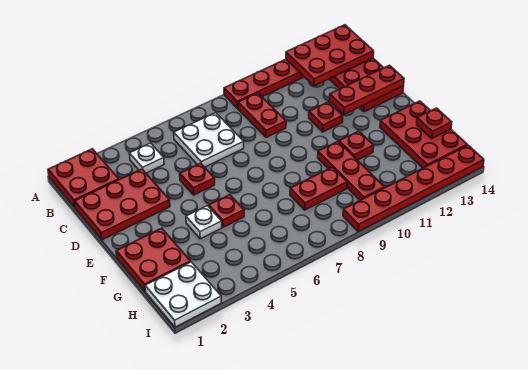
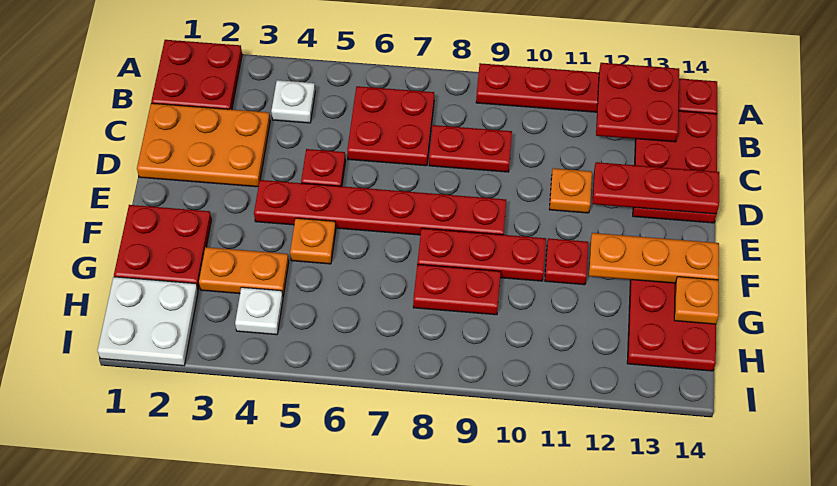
red 2x3 plate [286,25,374,86] -> red 2x2 plate [596,63,679,142]
white 2x2 plate [174,113,244,167] -> red 2x2 plate [347,86,434,166]
red 1x2 plate [238,93,286,138] -> red 1x2 plate turned to [429,125,512,172]
red 2x3 plate [75,169,170,240] -> orange 2x3 plate [137,103,270,187]
red 1x1 plate [309,102,343,132] -> orange 1x1 plate [549,168,592,213]
white 1x1 plate [186,206,222,239] -> white 1x1 plate moved to [235,287,283,335]
red 1x1 plate [209,195,244,227] -> orange 1x1 plate [290,218,336,264]
red 1x3 plate [318,141,384,200] -> red 1x3 plate turned to [417,228,546,281]
none -> orange 1x3 plate [589,233,719,283]
none -> orange 1x2 plate [199,247,289,296]
red 1x1 plate [417,108,452,139] -> orange 1x1 plate [674,277,719,324]
red 1x6 plate [343,145,484,232] -> red 1x6 plate moved to [254,180,506,235]

